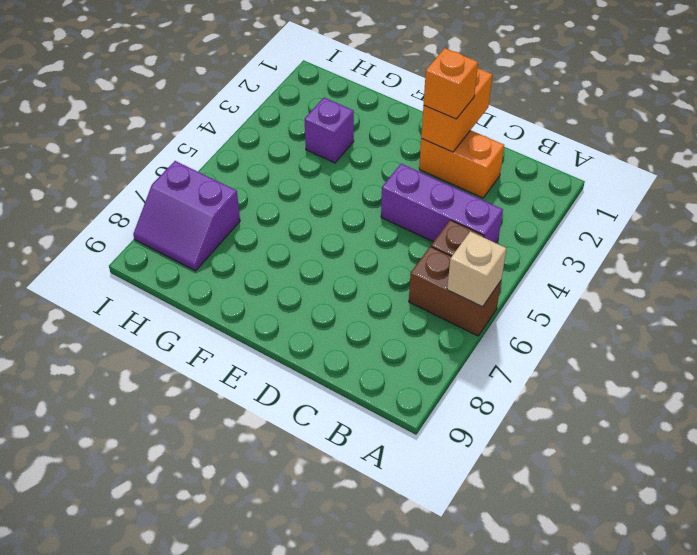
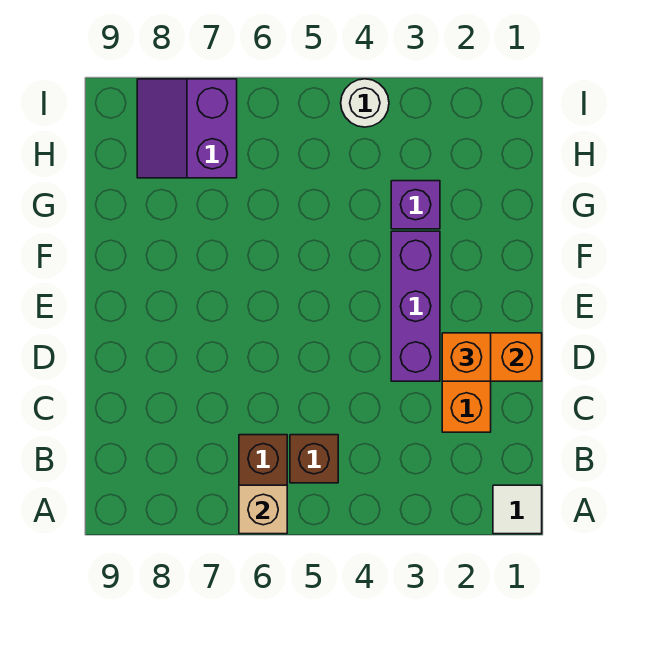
none -> white 1x1 tile [493,485,542,534]
purple 1x3 brick [381,164,503,243] -> purple 1x3 brick moved to [391,231,440,381]
none -> white 1x1 round brick [341,79,389,127]

